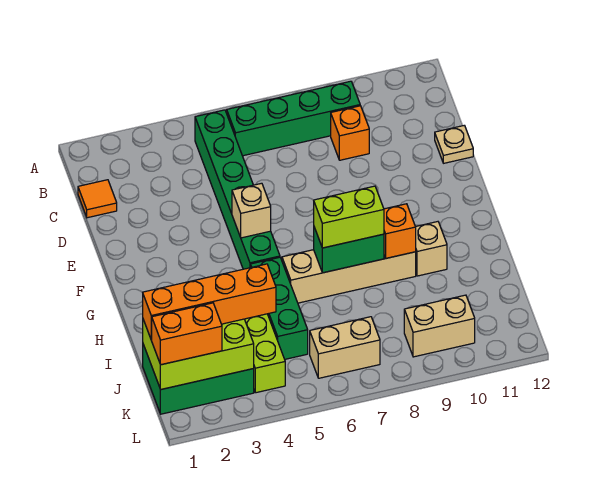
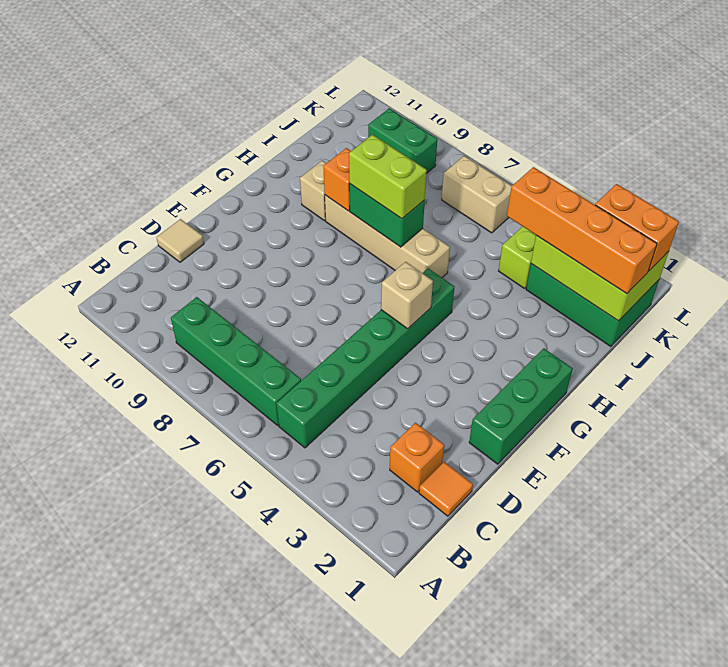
orange 1x1 brick [331,106,369,160] -> orange 1x1 brick moved to [390,423,444,492]
tan 1x1 plate [435,125,473,163] -> tan 1x1 tile [157,219,204,262]
green 1x3 brick [250,257,308,359] -> green 1x3 brick moved to [469,348,573,464]
tan 1x2 brick [404,295,475,357] -> green 1x2 brick [368,108,437,174]

